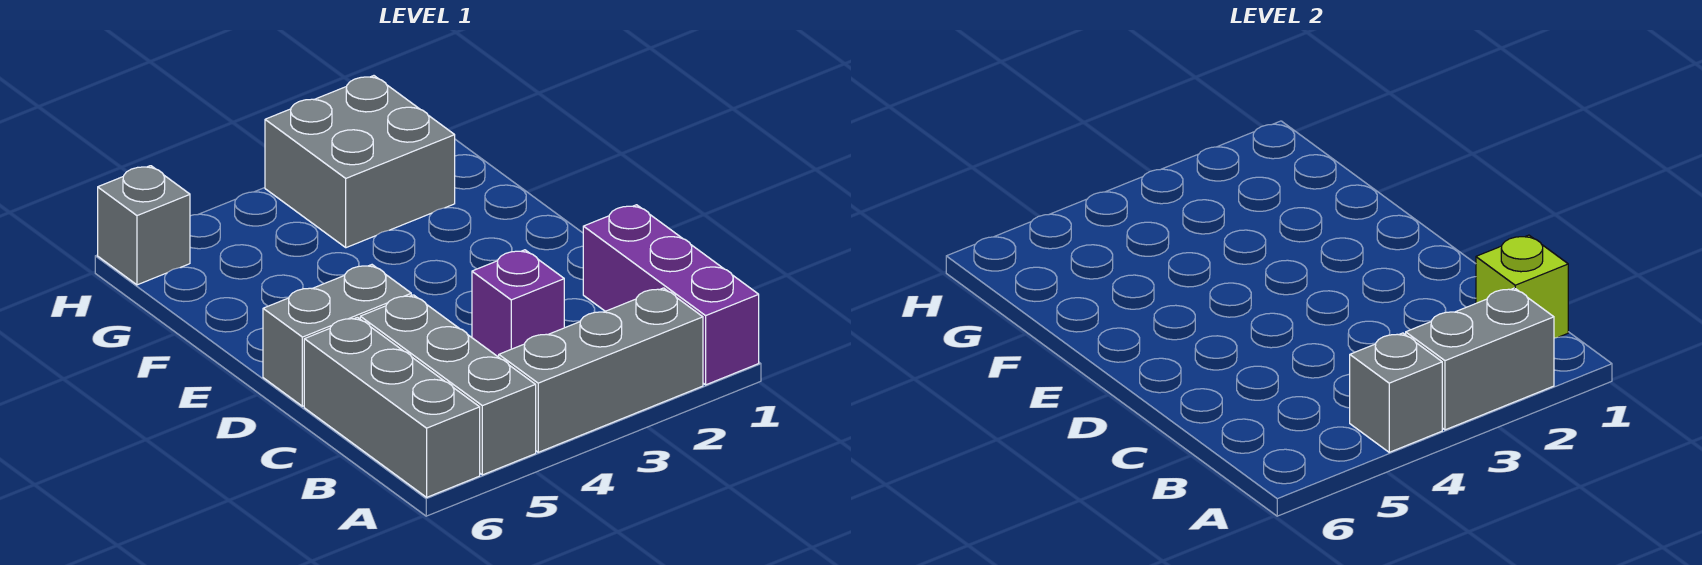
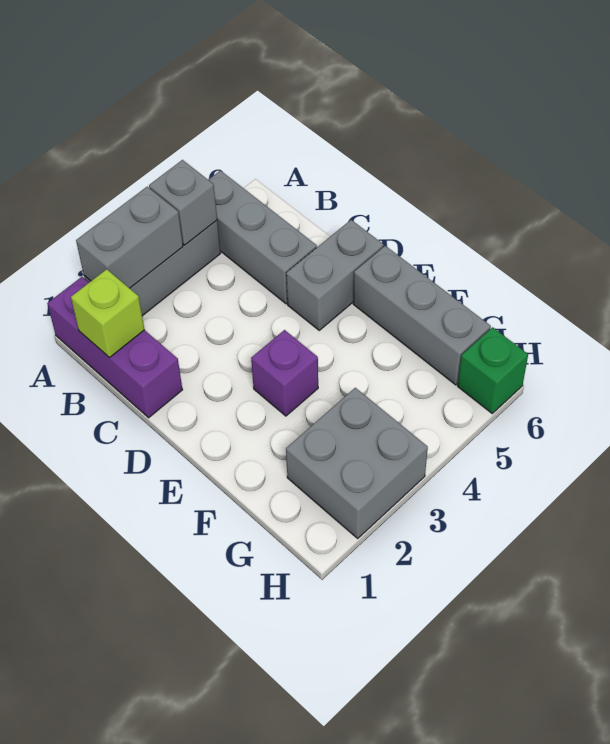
grey 1x3 brick [304,317,480,497] -> grey 1x3 brick moved to [353,246,491,385]
purple 1x1 brick [472,250,564,357] -> purple 1x1 brick moved to [251,330,318,416]
grey 1x1 brick [98,166,190,285] -> green 1x1 brick [458,327,528,413]

